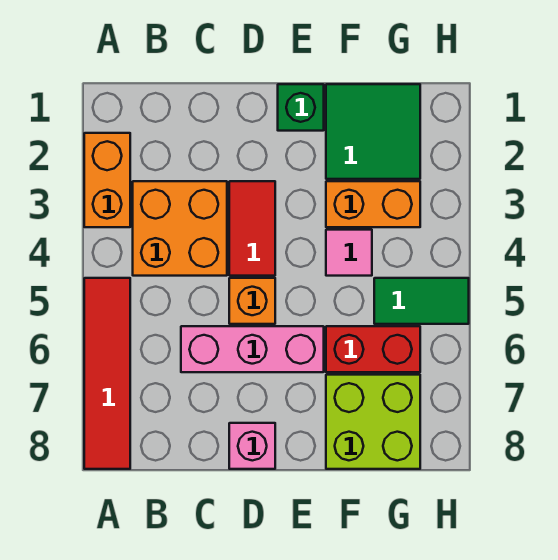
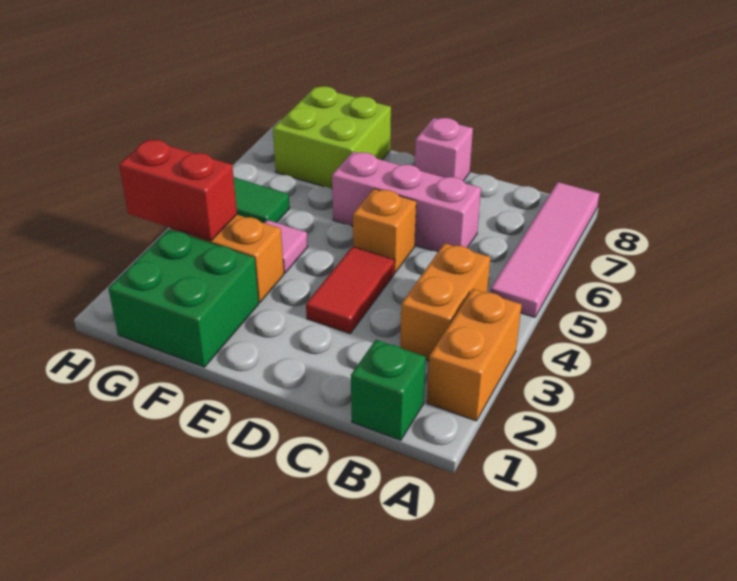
red 1x4 tile [84,278,130,469] -> pink 1x4 tile [490,182,599,317]
orange 2x2 brick [133,181,227,276] -> orange 1x2 brick [400,243,490,361]
green 1x1 brick [278,84,324,131] -> green 1x1 brick moved to [351,340,426,440]
green 2x2 tile [326,84,420,179] -> green 2x2 brick [108,229,259,367]
red 1x2 brick [326,326,420,372] -> red 1x2 brick moved to [119,140,237,241]

